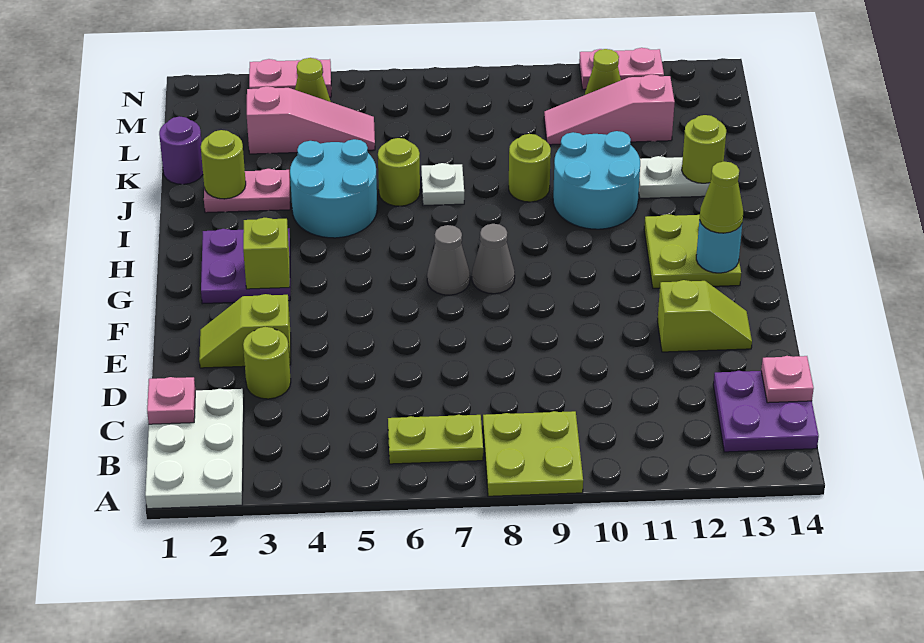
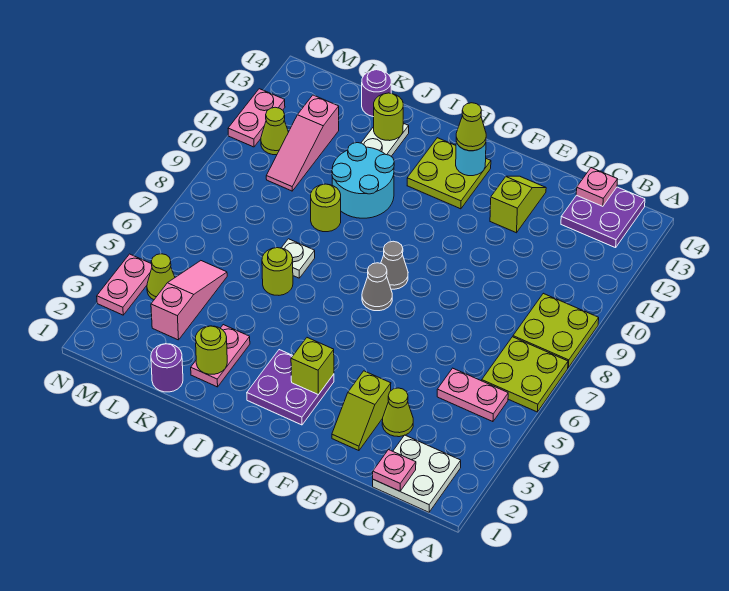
white 2x3 plate [145,389,244,509] -> white 2x2 plate [373,435,461,512]
none -> pink 1x2 plate [437,368,508,422]
lime 1x2 plate [388,415,483,464] -> lime 2x2 plate [482,337,568,412]
lime 1x1 round brick [243,327,291,399] -> lime 1x1 cone [382,388,413,437]
cyan 2x2 round brick [290,139,377,238] -> none
none -> purple 1x1 round brick [362,70,391,117]

